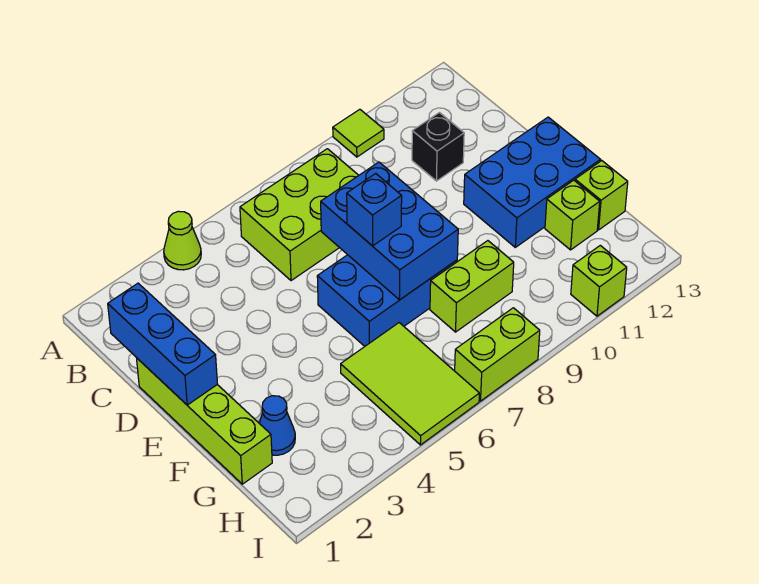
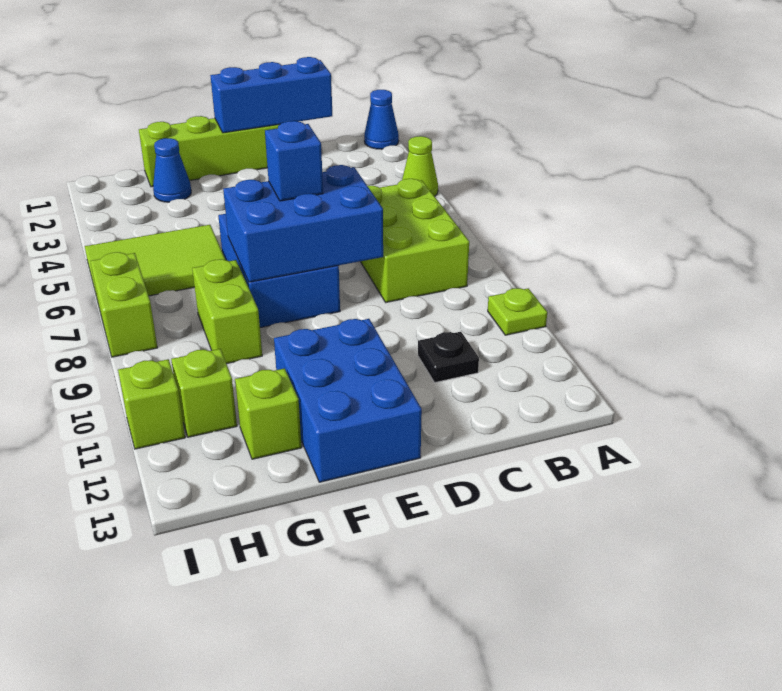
none -> blue 1x1 cone [364,90,399,149]
lime 1x1 tile [333,109,384,157] -> lime 1x1 plate [488,288,547,335]
black 1x1 brick [412,113,464,181] -> black 1x1 plate [418,332,479,383]
lime 1x1 brick [575,161,628,230] -> lime 1x1 brick moved to [171,349,237,437]

